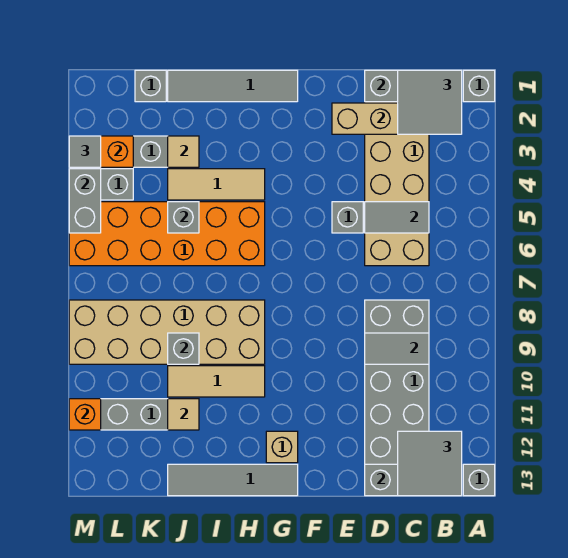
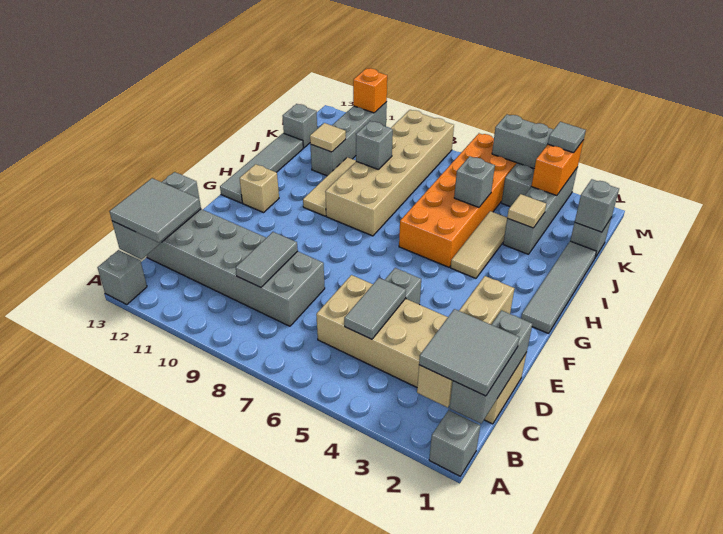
none -> grey 1x1 brick [575,179,619,232]
none -> grey 1x1 brick [283,104,317,148]

